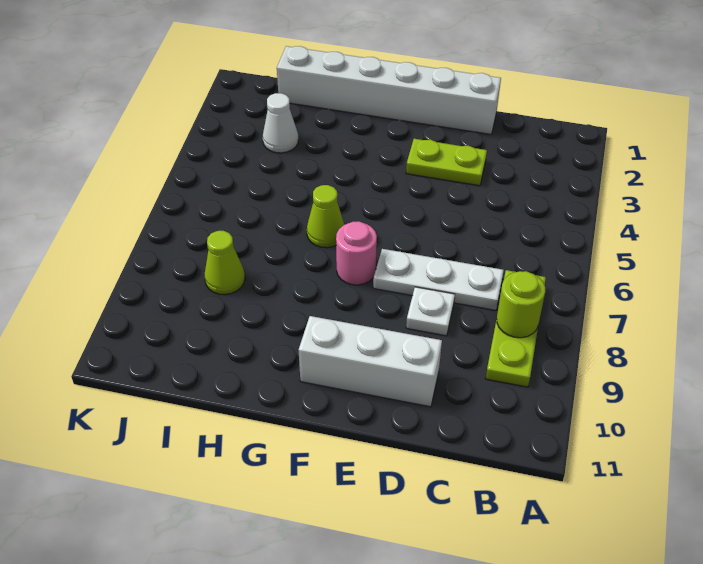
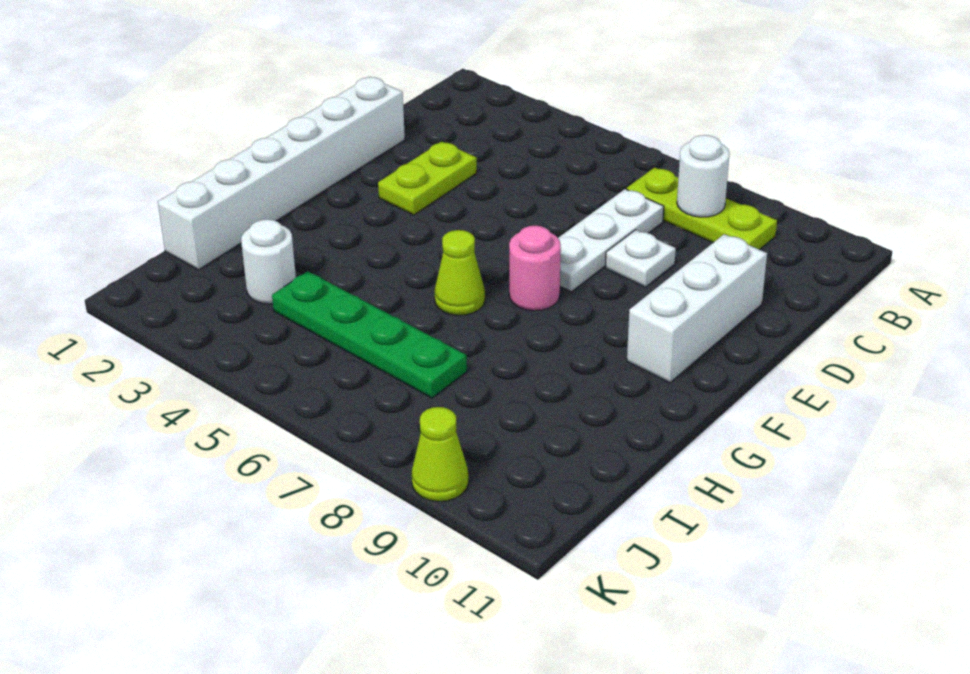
lime 1x1 round brick [497,271,545,338] -> white 1x1 round brick [677,135,730,217]
white 1x1 cone [263,93,298,153] -> white 1x1 round brick [241,219,296,304]
none -> green 1x4 plate [272,271,467,398]
lime 1x1 cone [204,231,245,295] -> lime 1x1 cone moved to [412,407,469,501]

